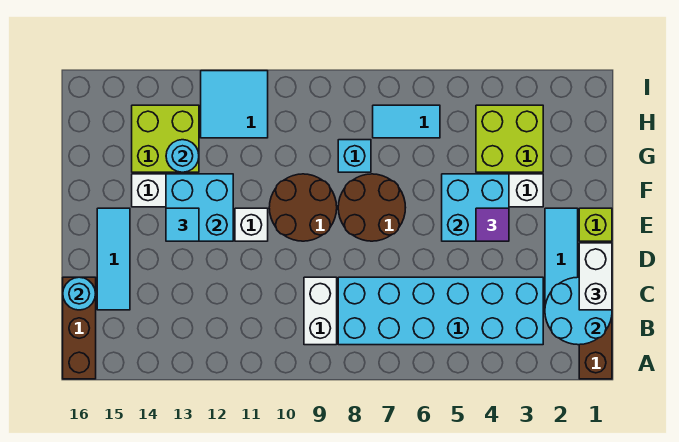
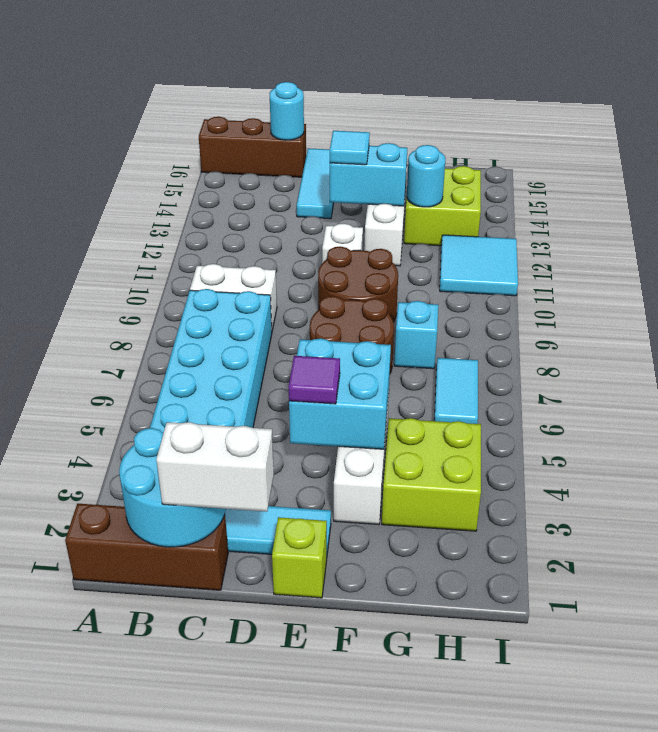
cyan 1x3 tile [97,208,130,310] -> cyan 1x3 tile turned to [297,148,334,219]
cyan 2x2 brick [166,174,233,241] -> cyan 1x2 brick [330,143,407,206]

